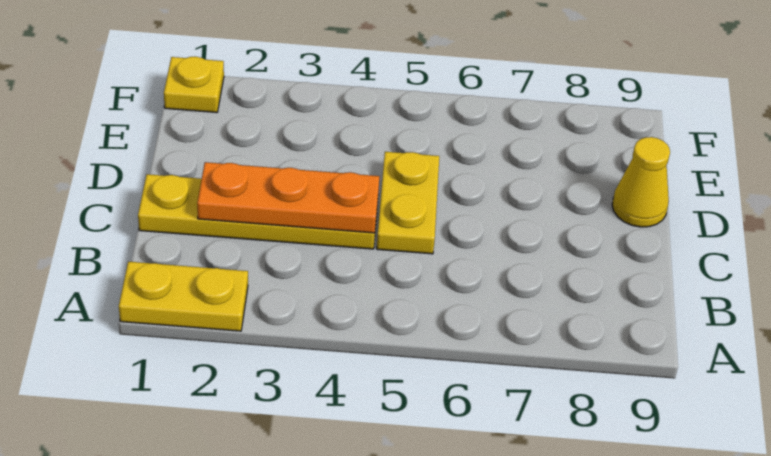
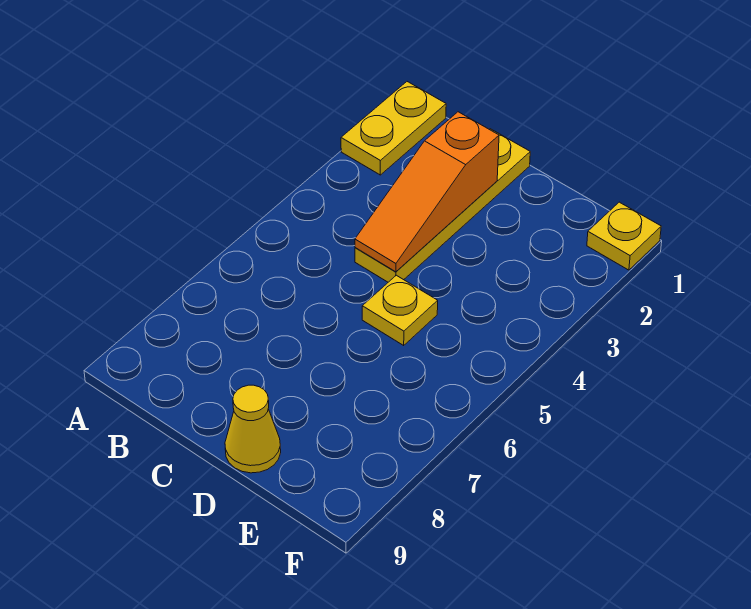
orange 1x3 plate [197,162,379,233] -> orange 1x3 slope [355,112,499,272]
yellow 1x2 plate [377,152,439,254] -> yellow 1x1 plate [362,275,438,345]

